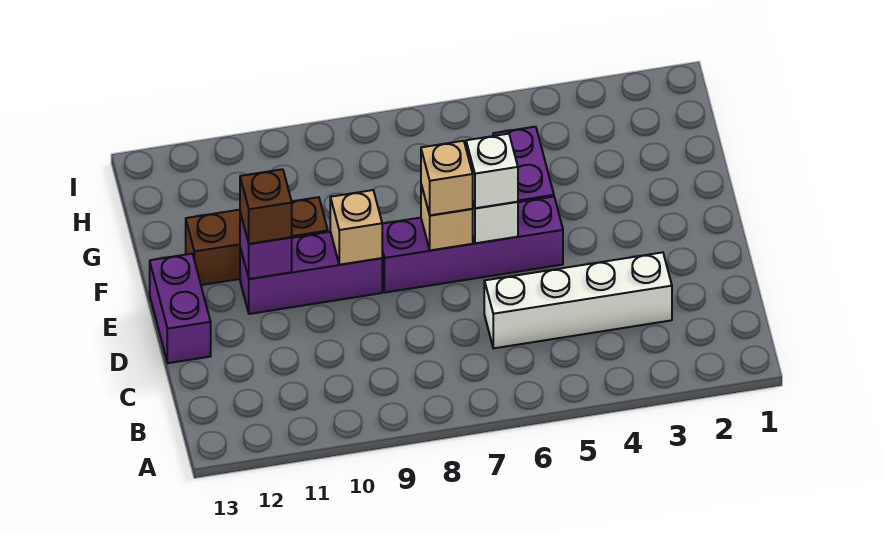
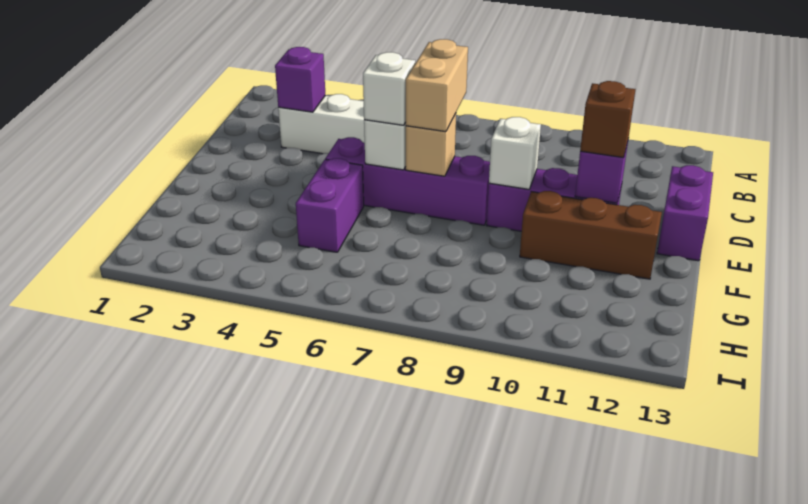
none -> purple 1x1 brick [275,47,325,112]
tan 1x1 brick [421,141,473,215] -> tan 1x2 brick [406,39,468,132]
tan 1x1 brick [330,190,382,265] -> white 1x1 brick [489,117,541,189]

